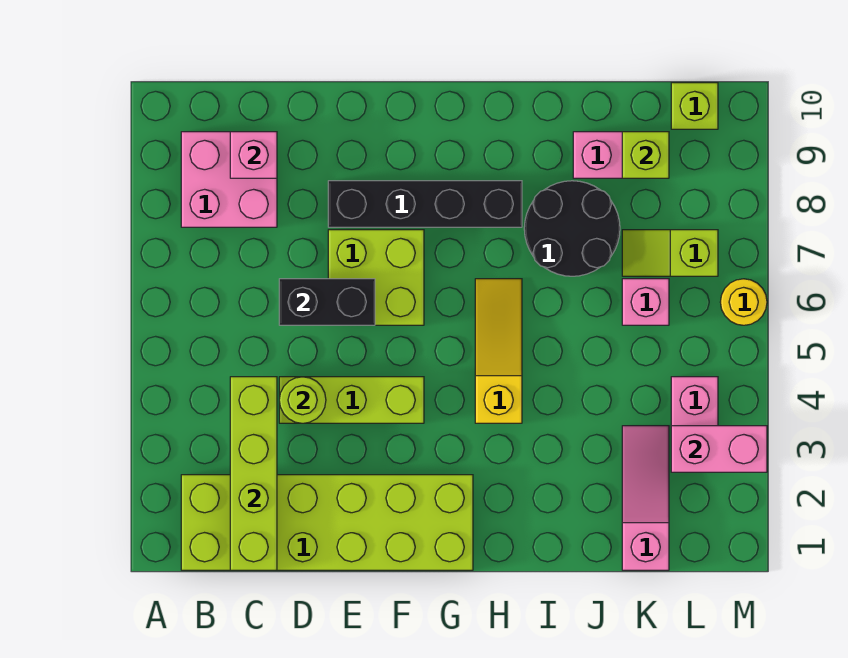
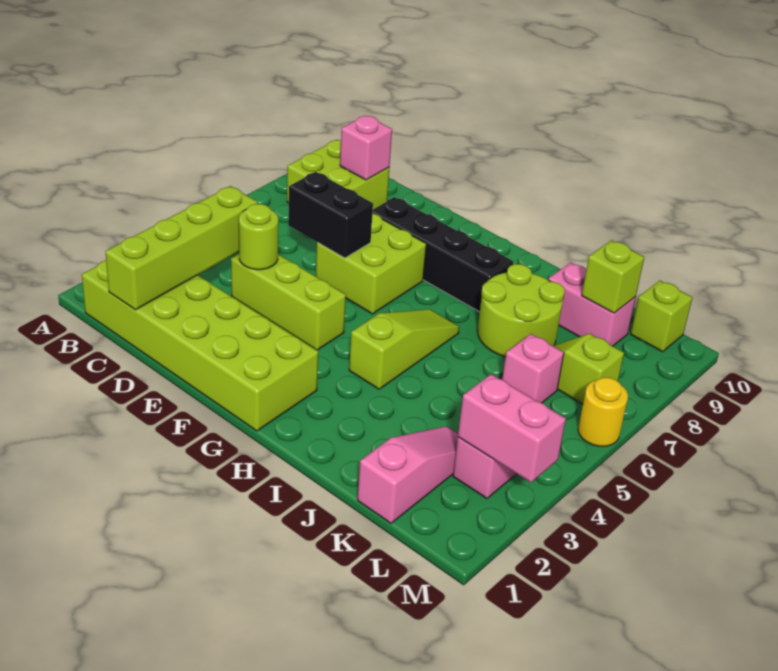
pink 2x2 brick [181,132,277,227] -> lime 2x2 brick [287,140,389,209]
yellow 1x3 slope [475,279,522,423] -> lime 1x3 slope [349,309,459,389]
black 2x2 round brick [524,181,620,276] -> lime 2x2 round brick [477,264,565,357]

